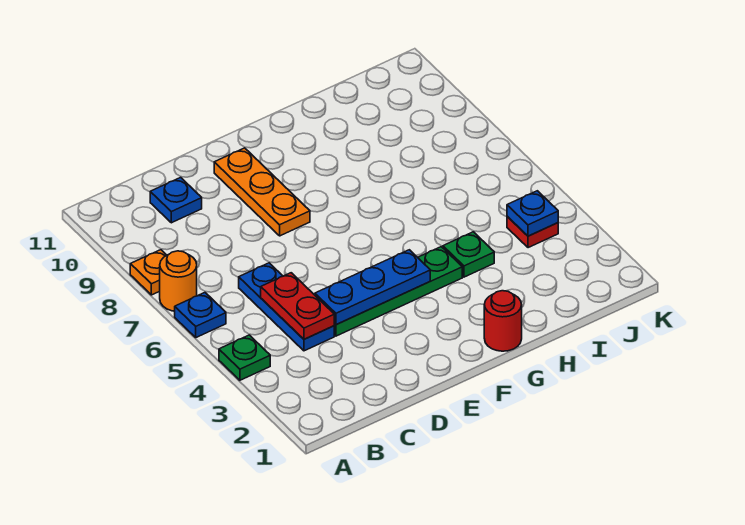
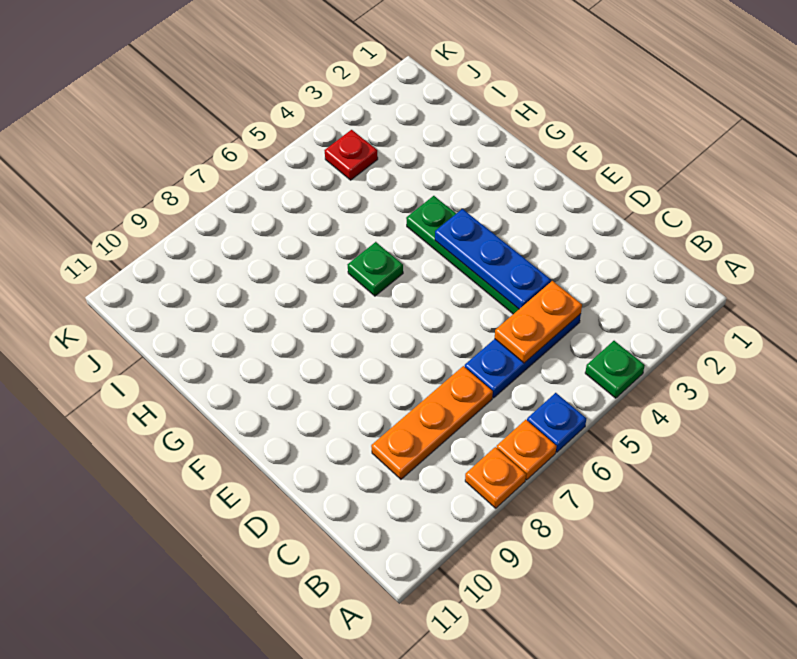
orange 1x1 round brick [160,251,197,311] -> orange 1x1 plate [497,420,556,480]
red 1x2 plate [261,273,334,339] -> orange 1x2 plate [495,281,582,363]
blue 1x1 plate [150,177,202,223] -> none
orange 1x3 plate [214,148,310,236] -> orange 1x3 plate moved to [371,366,493,479]
red 1x1 round brick [484,291,522,351] -> none
green 1x1 plate [443,232,494,277] -> green 1x1 plate moved to [348,242,403,296]
blue 1x1 plate [507,191,558,236] -> none

